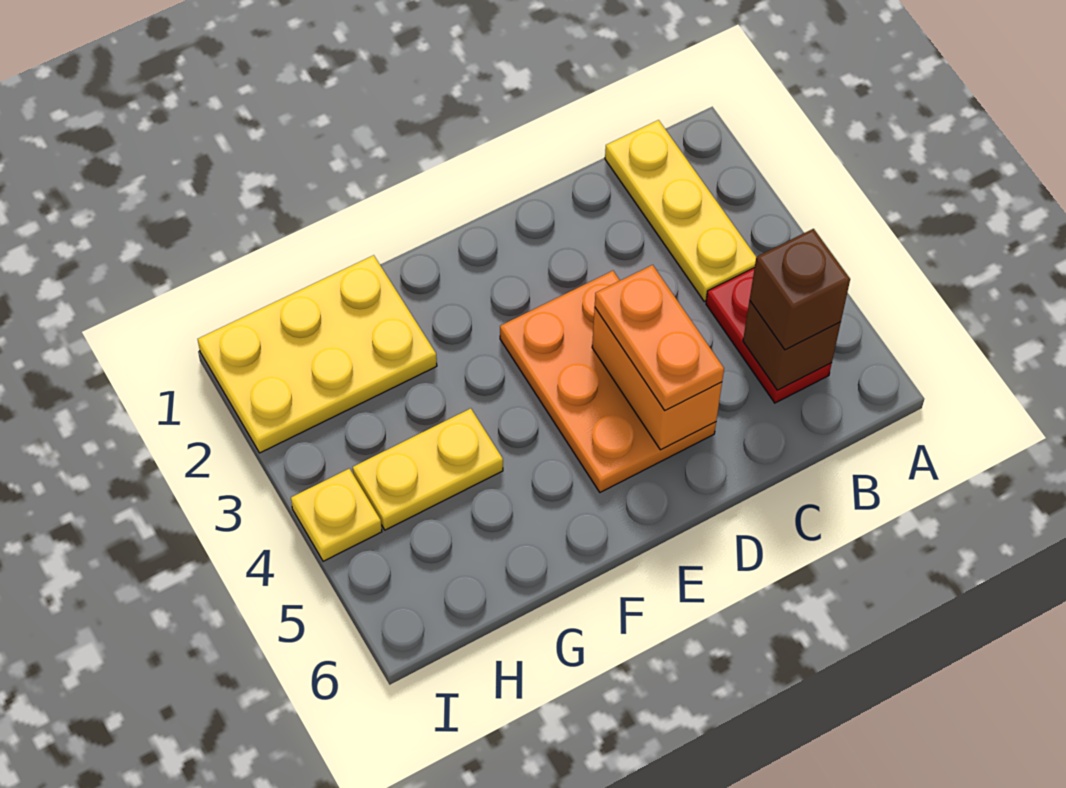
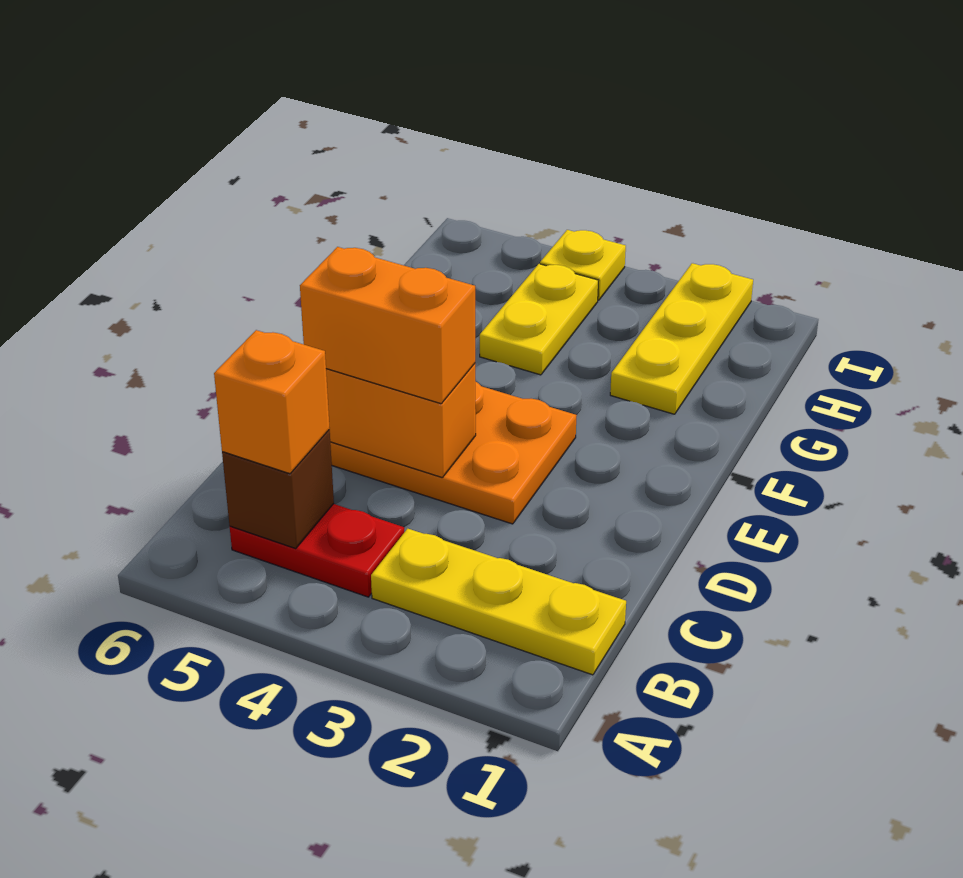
brown 1x1 brick [750,229,850,350] -> orange 1x1 brick [214,330,330,474]
orange 1x2 plate [595,265,724,411] -> orange 1x2 brick [300,247,475,404]
yellow 2x3 plate [198,255,437,453] -> yellow 1x3 plate [610,263,753,414]

